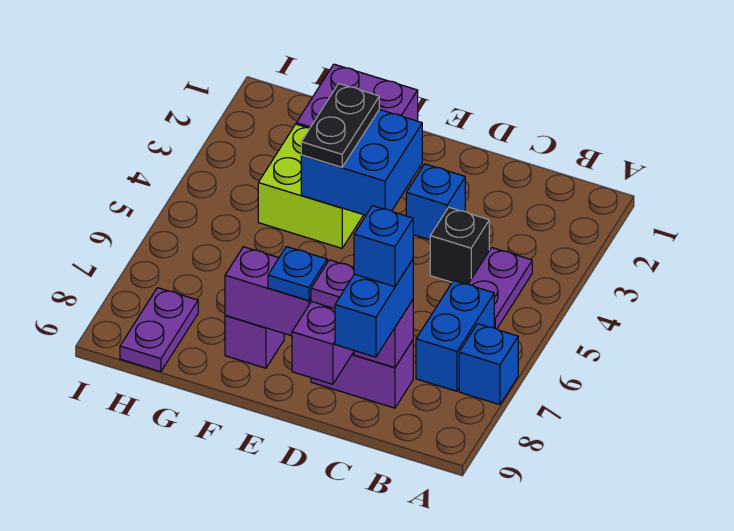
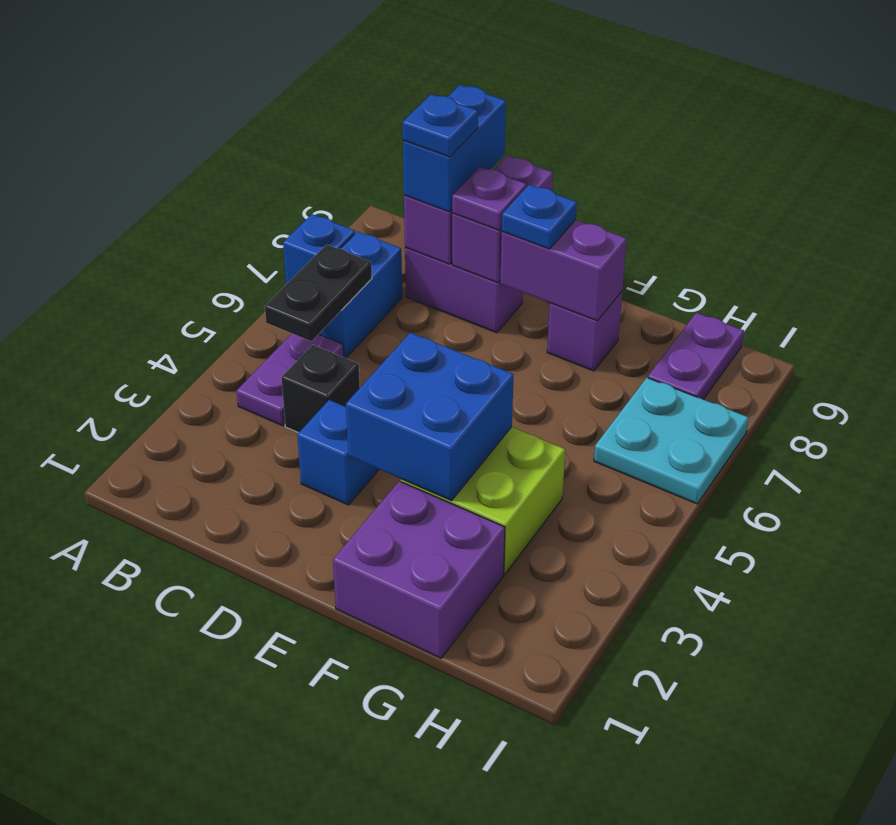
blue 1x1 brick [354,206,413,287] -> blue 1x1 plate [402,94,478,157]
black 1x2 plate [301,84,379,167] -> black 1x2 plate moved to [265,244,372,341]
none -> cyan 2x2 plate [594,378,748,504]

